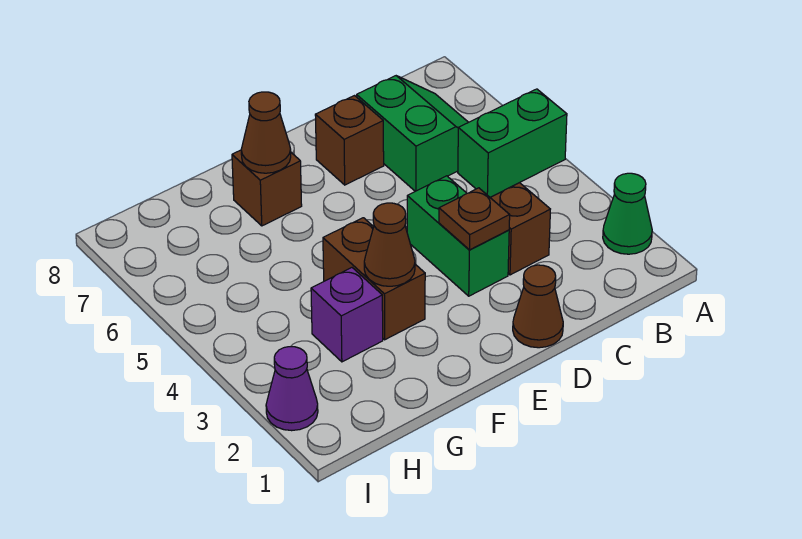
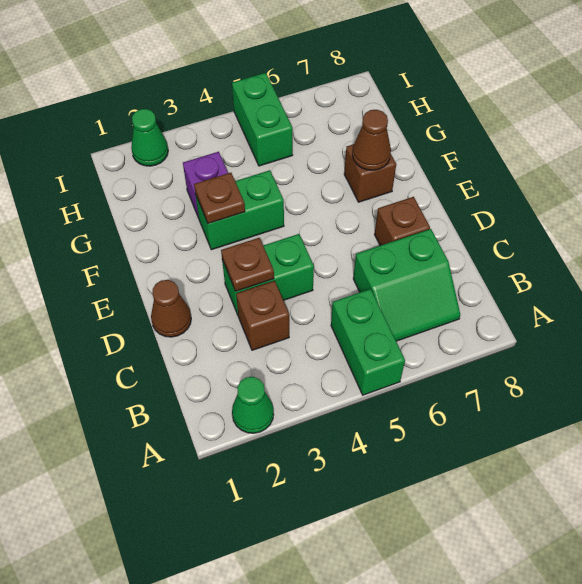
brown 1x2 brick [323,218,425,340] -> green 1x2 brick [196,170,284,250]
brown 1x1 cone [364,203,415,286] -> brown 1x1 plate [194,173,245,224]
none -> green 1x2 brick [232,73,293,166]
purple 1x1 cone [266,347,318,431] -> green 1x1 cone [131,109,168,166]

